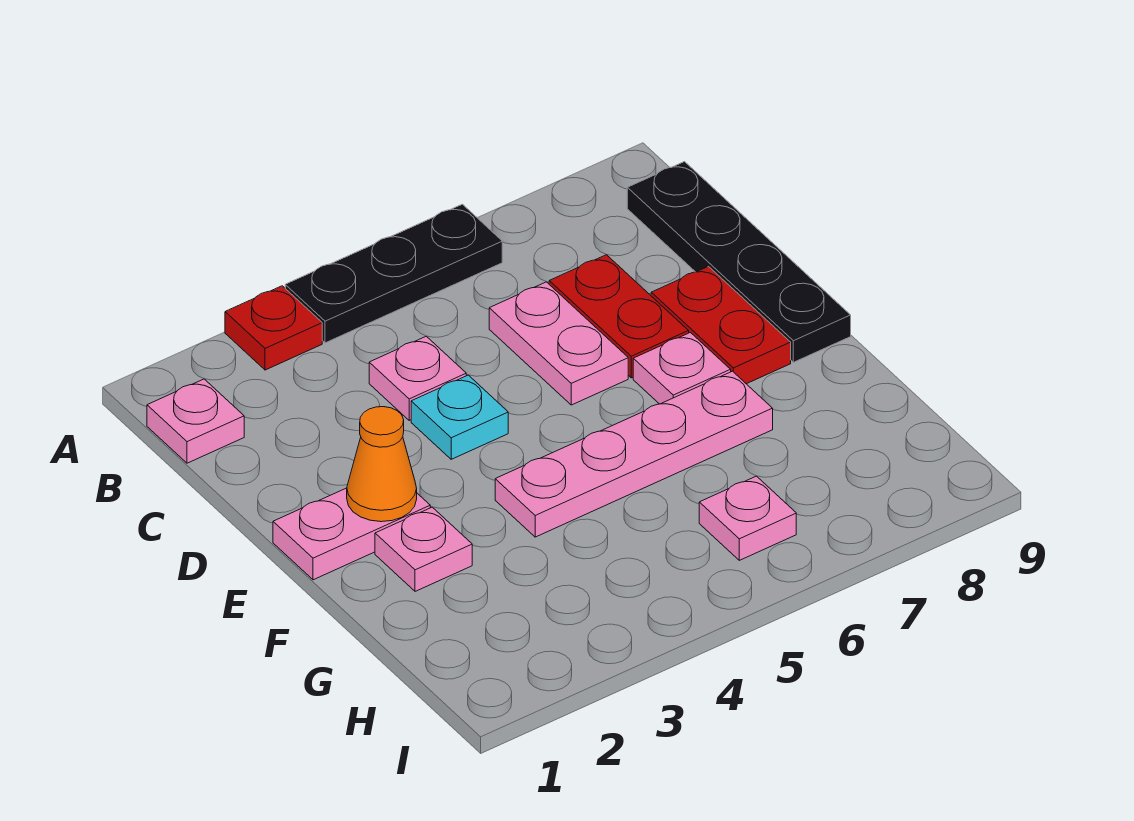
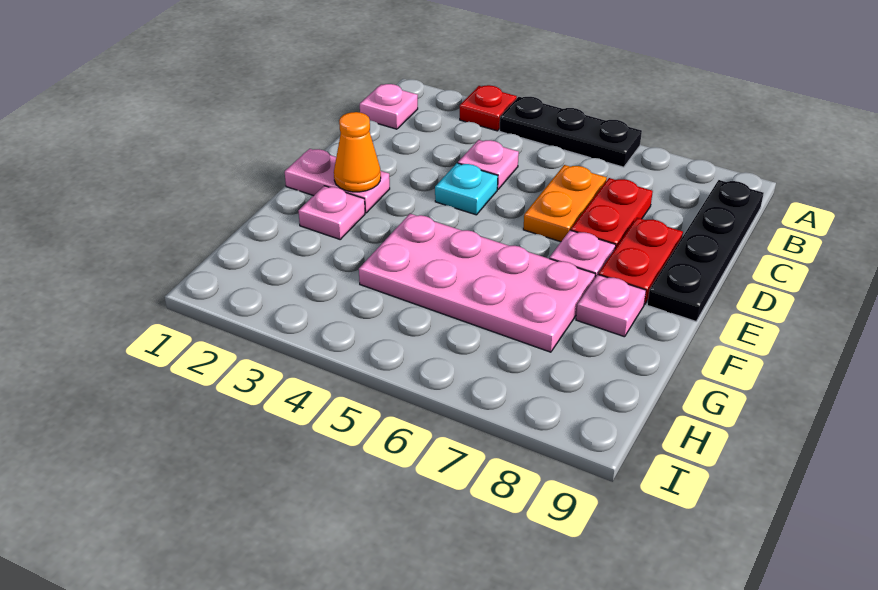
pink 1x2 plate [489,282,628,405] -> orange 1x2 plate [523,165,607,242]
pink 1x4 plate [495,371,773,537] -> pink 2x4 plate [359,214,595,352]
pink 1x1 plate [699,476,796,560] -> pink 1x1 plate moved to [576,275,646,337]

